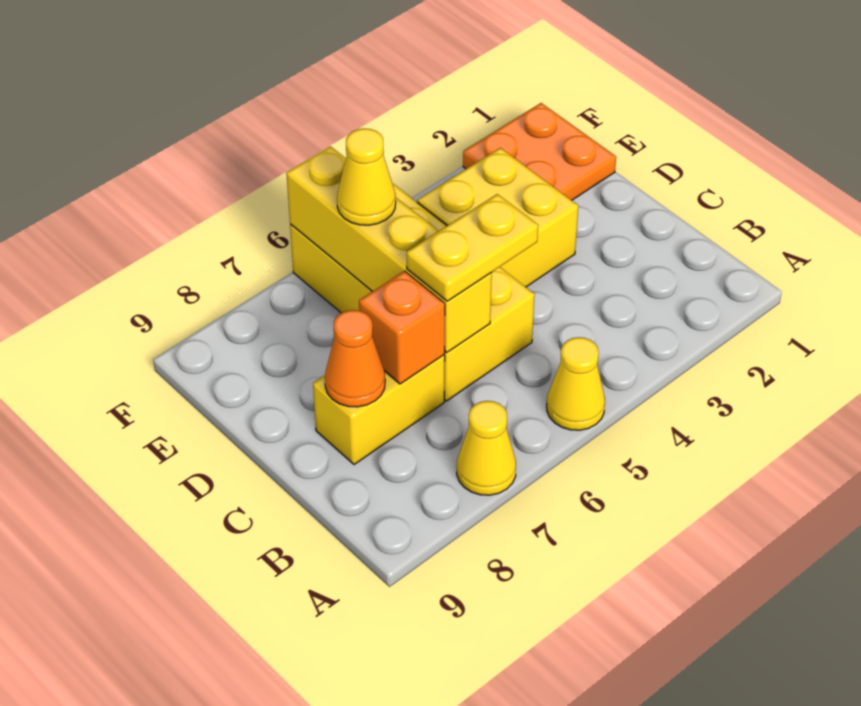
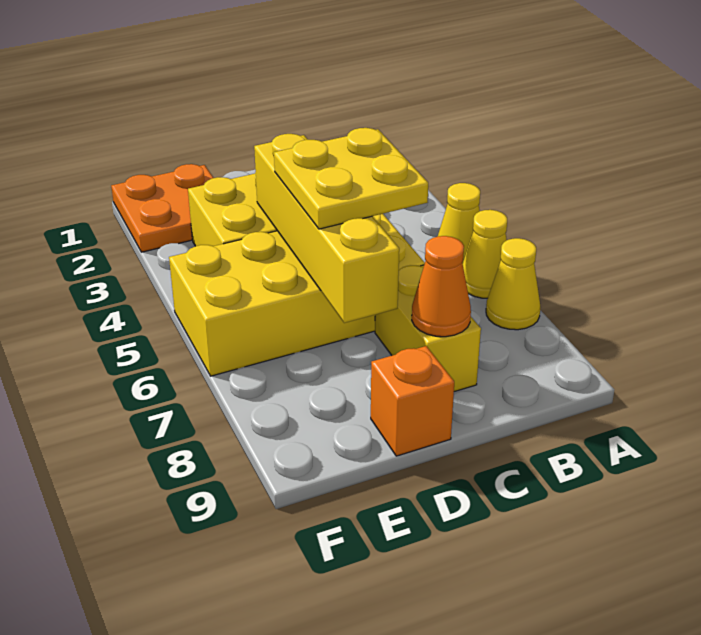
yellow 1x2 plate [407,194,538,301] -> yellow 2x2 plate [274,128,428,229]
yellow 1x4 brick [286,146,492,353] -> yellow 1x4 brick turned to [254,134,399,323]
orange 1x1 brick [359,271,445,384] -> orange 1x1 brick moved to [371,346,454,456]
yellow 1x1 cone [337,128,396,225] -> yellow 1x1 cone moved to [463,210,507,298]

